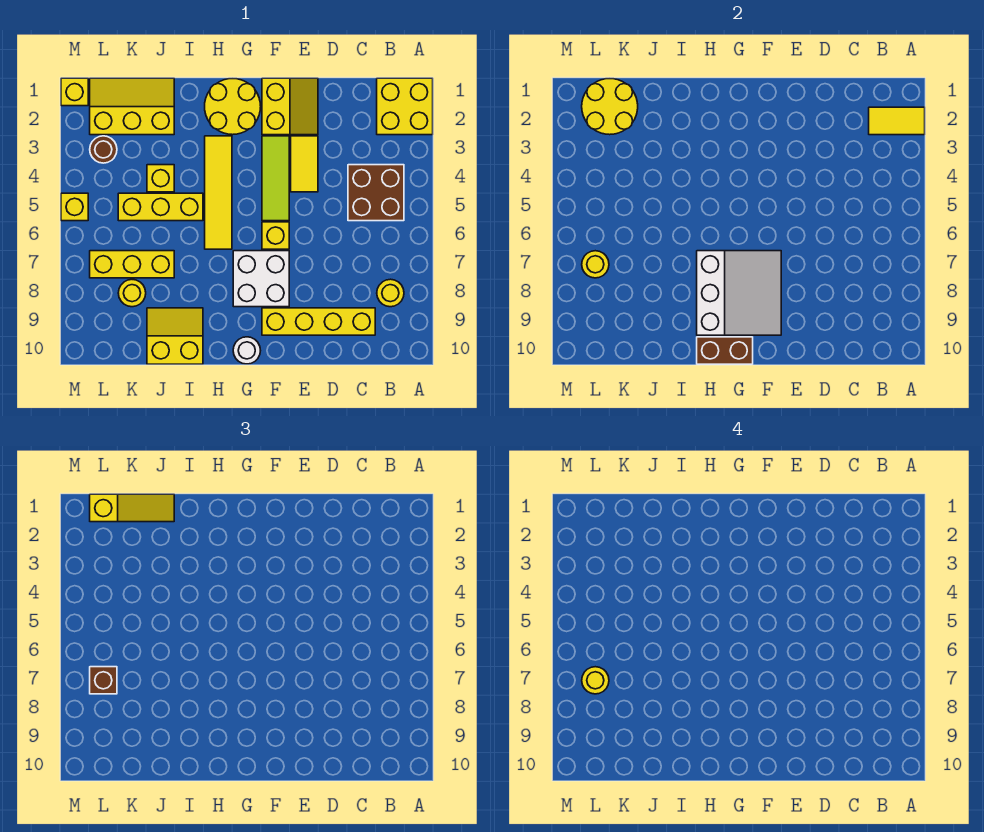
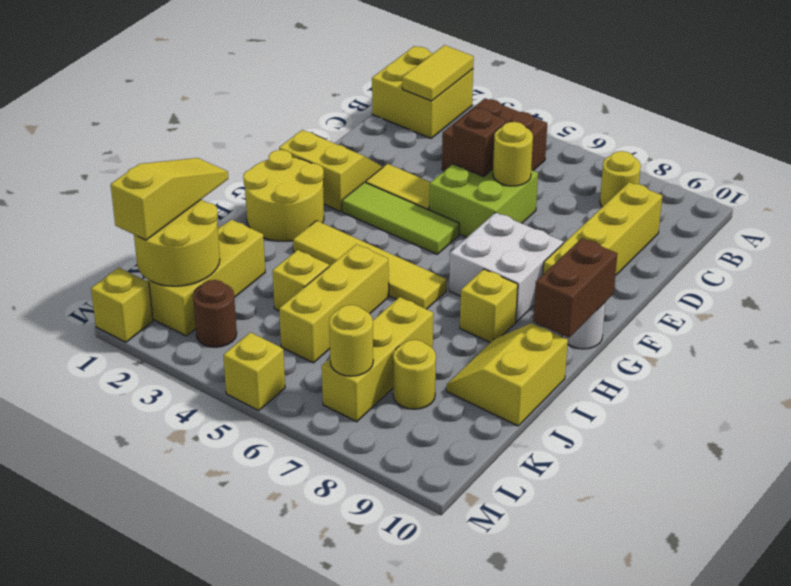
none -> lime 2x2 brick [429,164,538,237]
yellow 1x1 brick [262,222,289,249] -> yellow 1x1 brick moved to [460,269,518,343]
white 3x3 slope [697,251,781,335] -> none
brown 1x1 brick [90,667,117,694] -> brown 1x1 brick moved to [453,107,507,177]
yellow 1x1 round brick [582,667,609,694] -> yellow 1x1 round brick moved to [493,122,533,186]

